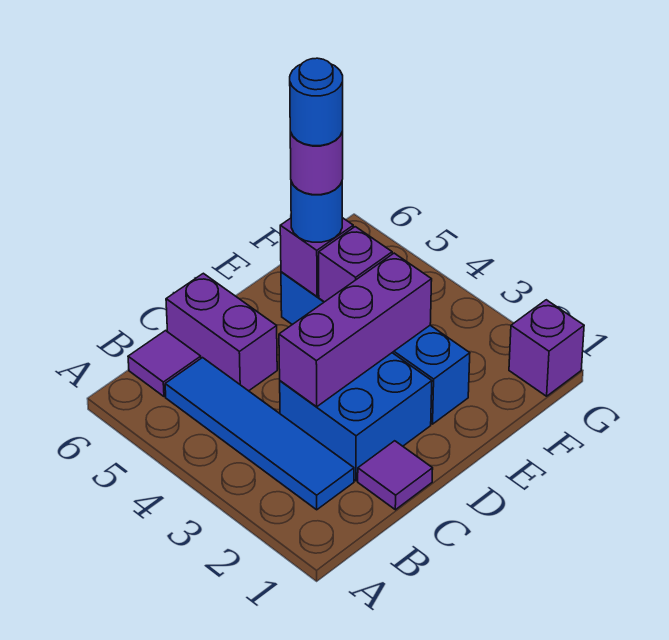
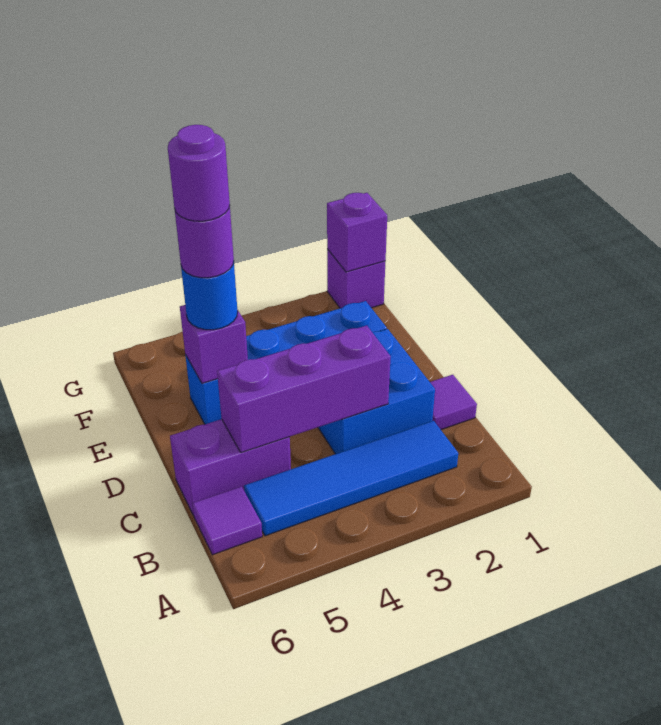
purple 1x3 brick [279,253,432,407] -> purple 1x3 brick turned to [217,326,391,453]
purple 1x1 brick [319,227,392,302] -> purple 1x1 brick moved to [327,193,387,272]
blue 1x1 round brick [290,58,343,146] -> purple 1x1 round brick [168,125,230,221]

